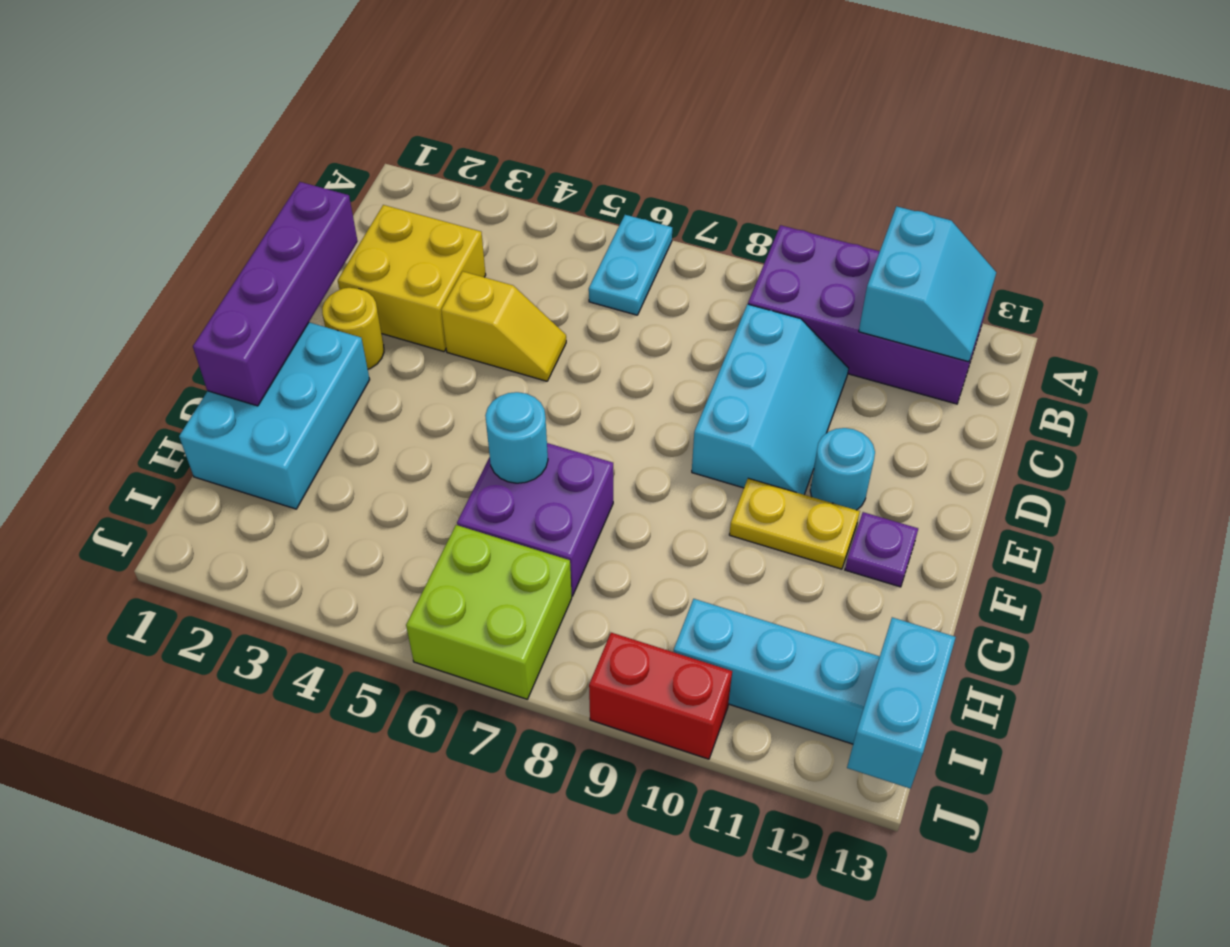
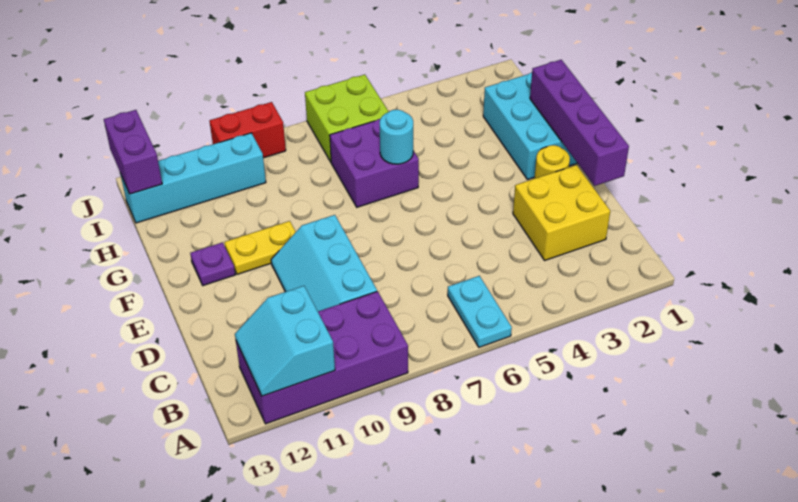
yellow 1x2 slope [441,271,566,381] -> none
cyan 1x1 round brick [810,428,875,510] -> none
cyan 1x2 brick [847,617,956,789] -> purple 1x2 brick [104,110,162,194]

